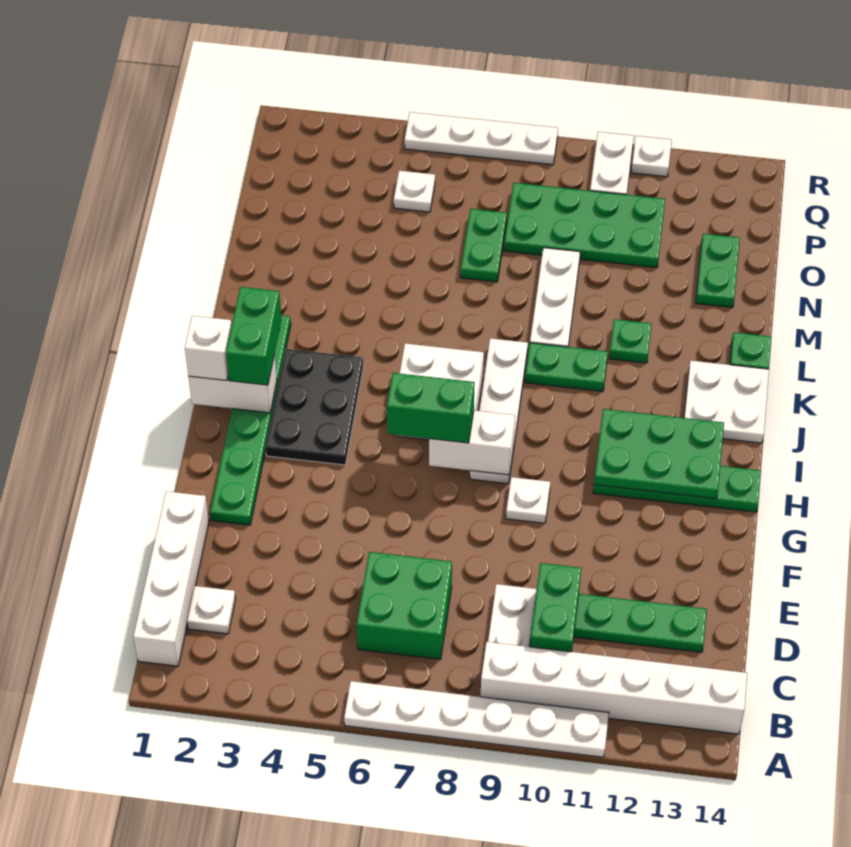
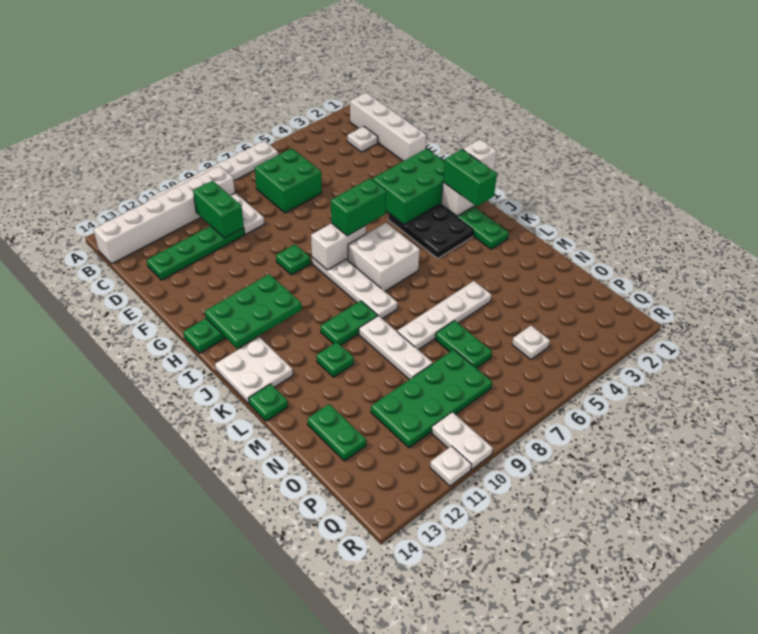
none -> green 2x3 brick [373,149,445,225]
white 1x1 plate [506,477,550,523] -> green 1x1 plate [276,244,310,275]
white 1x4 plate [405,112,558,165] -> white 1x4 plate moved to [397,281,491,350]

